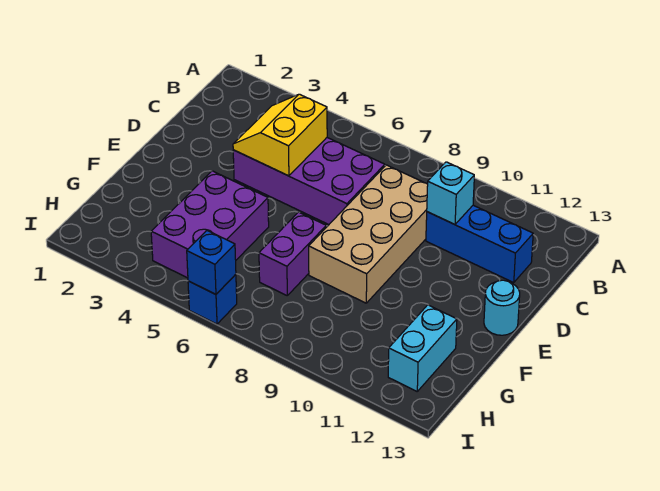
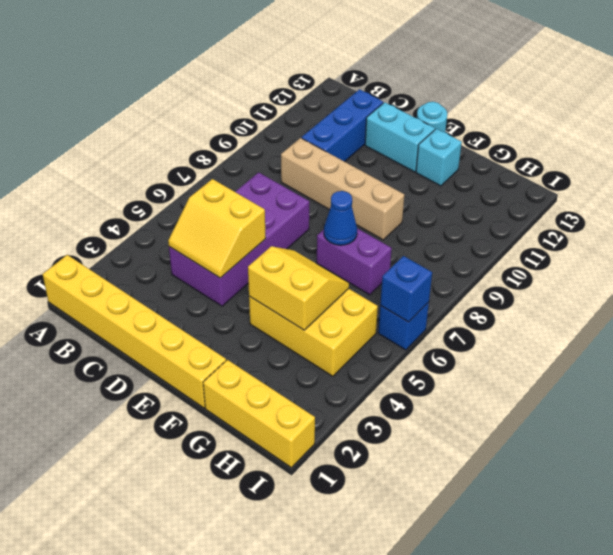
none -> yellow 1x6 brick [43,255,226,408]
tan 2x4 brick [309,165,428,303] -> tan 1x4 brick [281,138,404,240]
cyan 1x1 brick [427,162,474,224] -> cyan 1x1 brick moved to [416,129,462,186]
purple 2x3 brick [151,171,269,278] -> yellow 2x3 brick [249,289,378,376]
none -> yellow 2x2 slope [248,246,349,330]
none -> blue 1x1 cone [324,191,357,245]
none -> yellow 1x3 brick [203,360,315,468]
cyan 1x2 brick [388,305,457,391] -> cyan 1x2 brick moved to [365,102,435,172]

